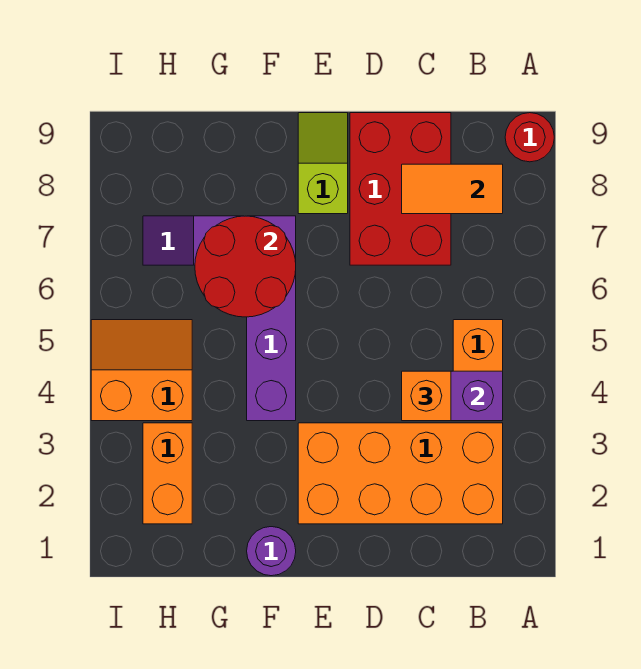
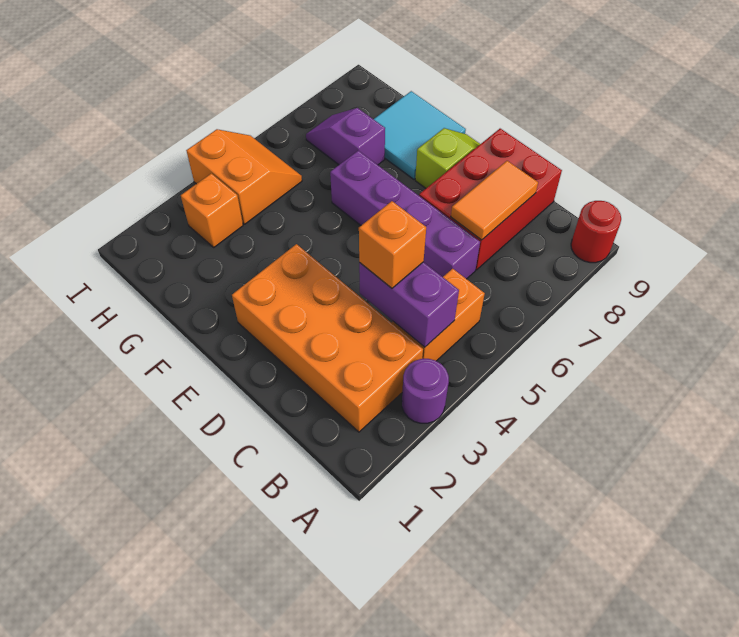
orange 1x2 tile [402,164,503,214] -> orange 1x2 tile turned to [451,161,538,240]
purple 1x1 round brick [247,527,296,576] -> purple 1x1 round brick moved to [402,359,449,423]
purple 1x4 brick [247,216,296,421] -> purple 1x4 brick turned to [330,151,480,279]
red 2x2 round brick [195,216,296,317] -> none
none -> cyan 2x2 tile [374,91,466,179]
orange 1x2 brick [143,423,192,524] -> orange 1x1 brick [181,173,243,247]

